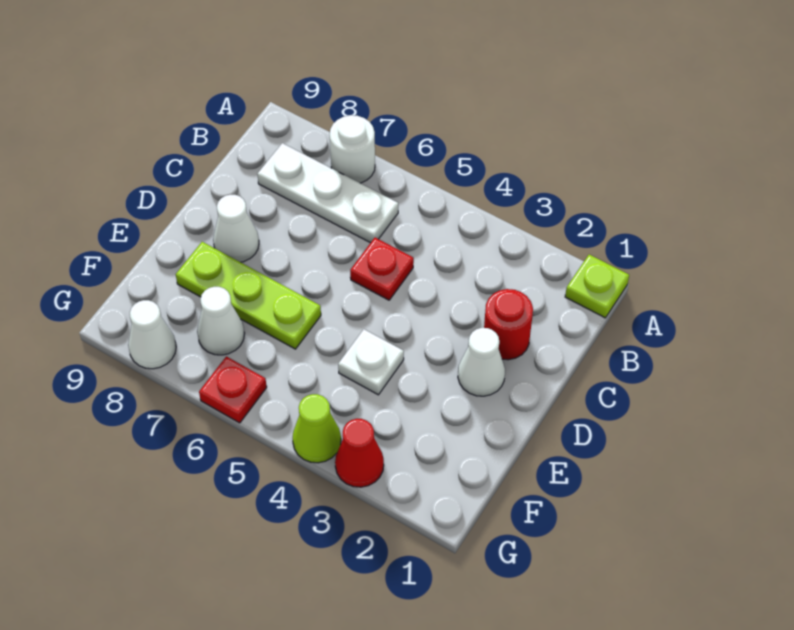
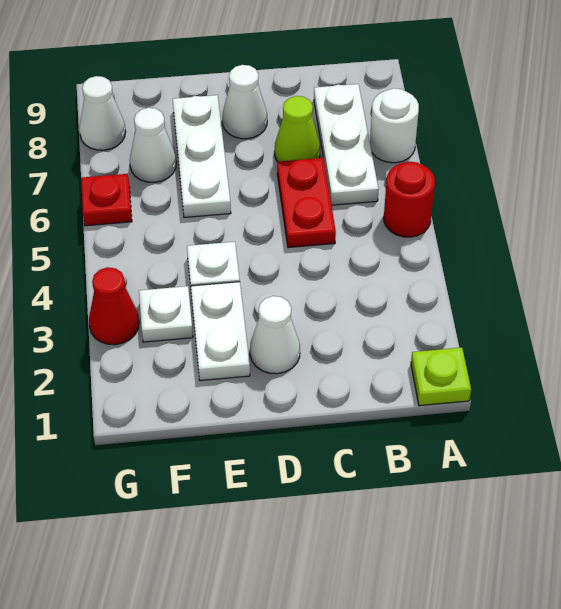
red 1x1 round brick [484,289,533,360] -> red 1x1 round brick moved to [384,162,435,237]
red 1x1 plate [350,238,414,300] -> red 1x2 plate [277,158,336,248]
none -> white 1x2 plate [191,282,250,381]
lime 1x3 plate [176,242,321,349] -> white 1x3 plate [173,95,231,217]
none -> white 1x1 plate [139,286,193,342]
lime 1x1 cone [293,394,341,463] -> lime 1x1 cone moved to [275,96,320,162]

